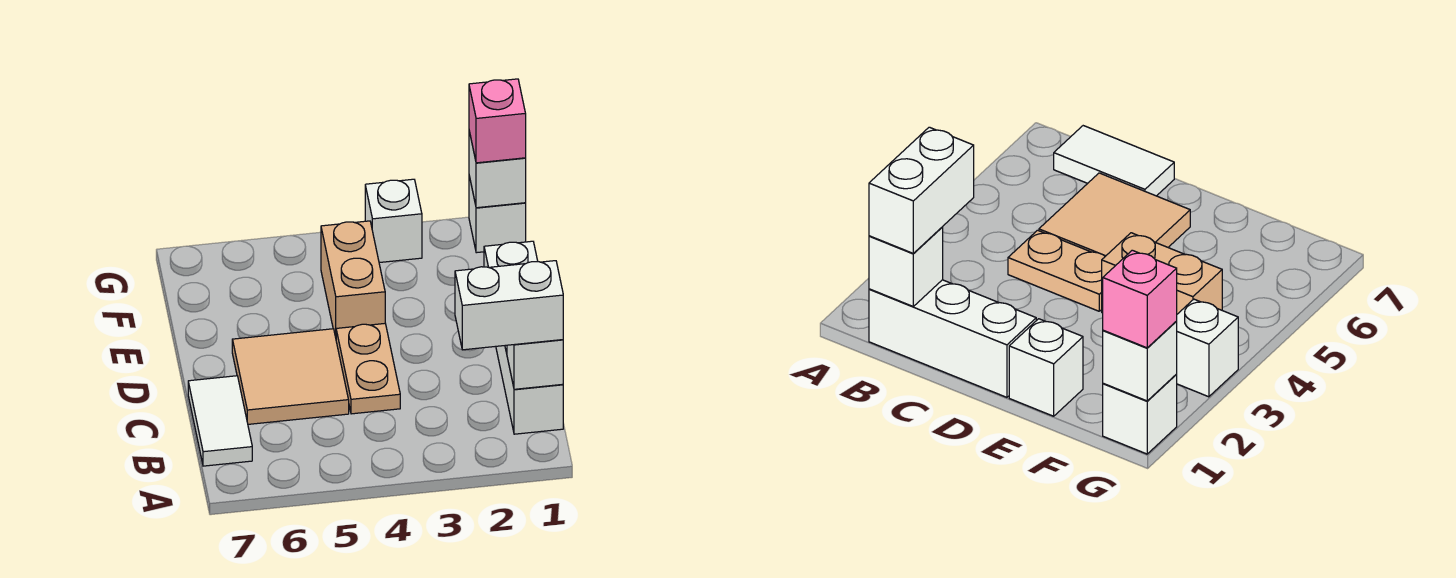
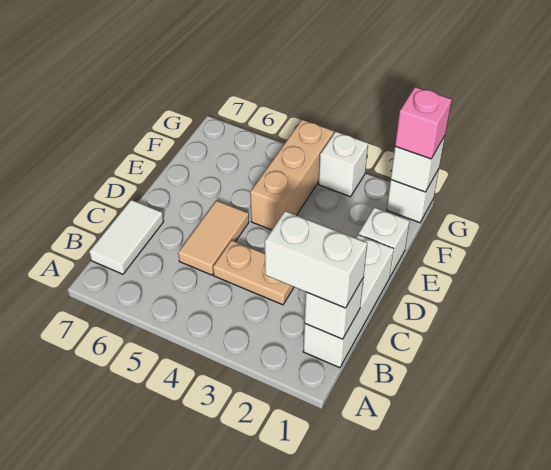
tan 1x2 plate [336,323,400,414] -> tan 1x2 plate turned to [213,240,294,305]
tan 2x2 tile [232,329,349,424] -> tan 1x2 tile [178,201,249,275]
tan 1x2 brick [321,221,385,337] -> tan 1x3 brick [250,120,334,230]

